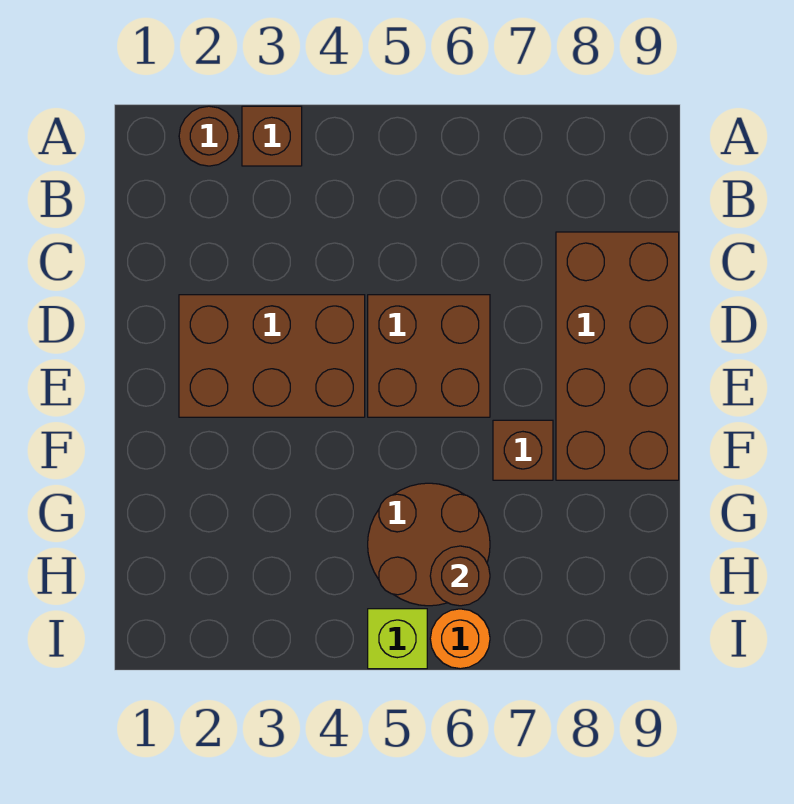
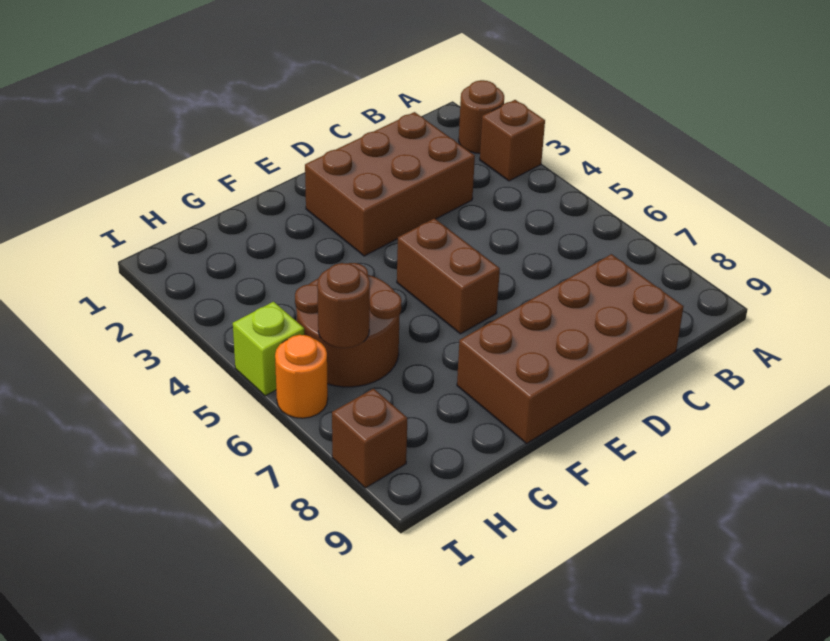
brown 2x3 brick [179,295,365,417] -> brown 2x3 brick turned to [305,112,475,256]
brown 2x2 brick [368,295,490,417] -> brown 1x2 brick [397,218,500,334]
brown 1x1 brick [493,420,553,480] -> brown 1x1 brick moved to [332,389,407,488]

